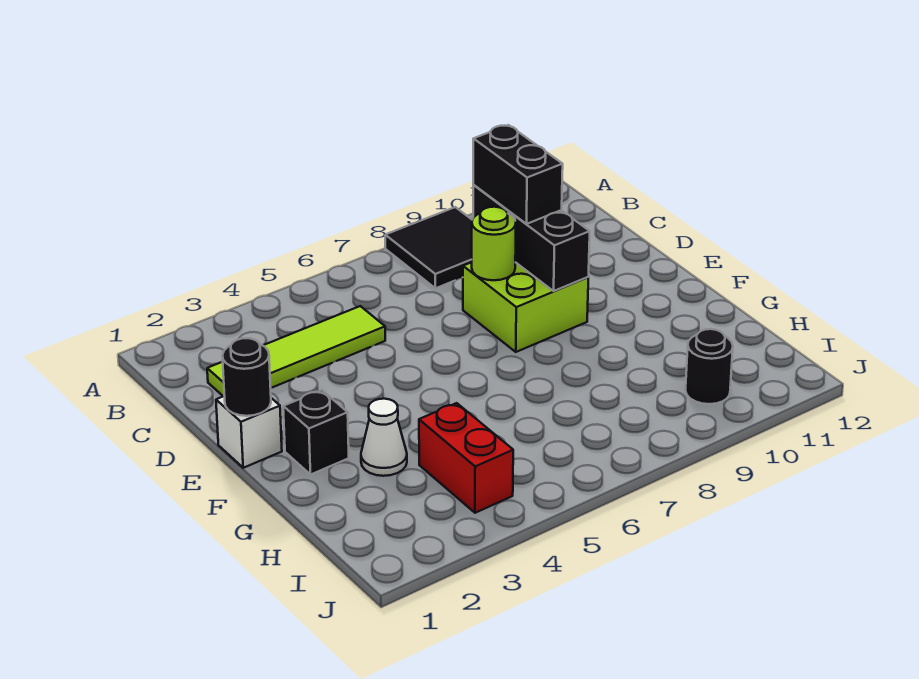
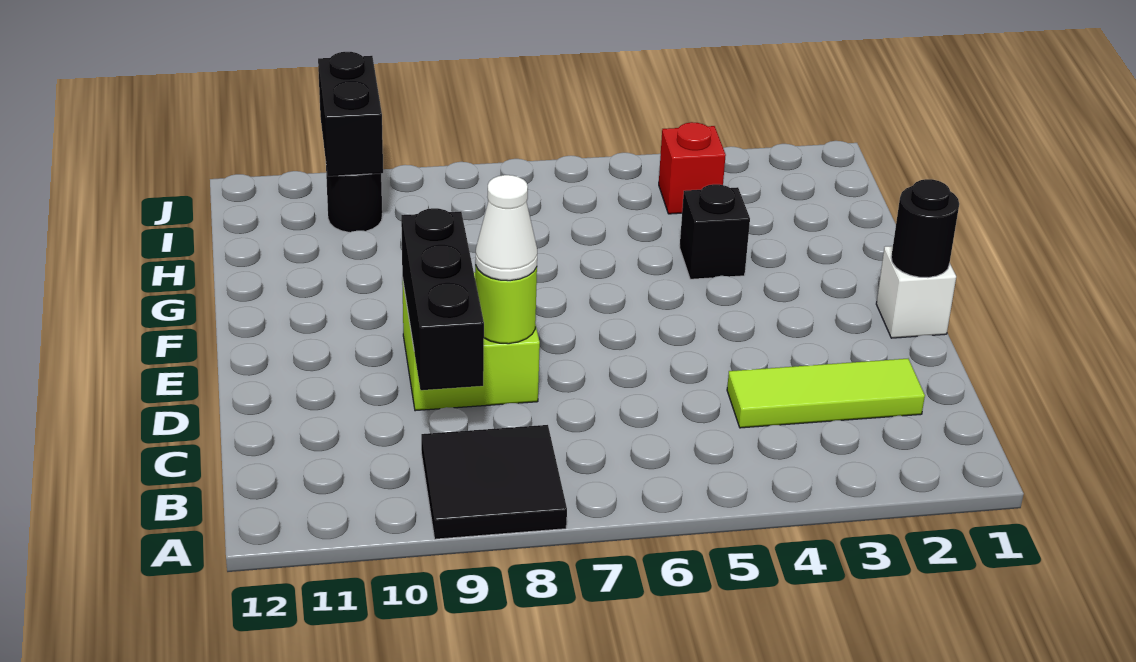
lime 1x4 tile [207,306,385,396] -> lime 1x3 tile [727,359,925,428]
black 1x2 brick [473,125,563,224] -> black 1x2 brick moved to [318,52,383,176]
black 1x1 brick [283,390,349,474] -> black 1x1 brick moved to [680,184,750,279]
white 1x1 cone [361,399,407,476] -> white 1x1 cone moved to [475,175,537,281]
red 1x2 brick [419,403,513,513] -> red 1x1 brick [659,122,726,214]

